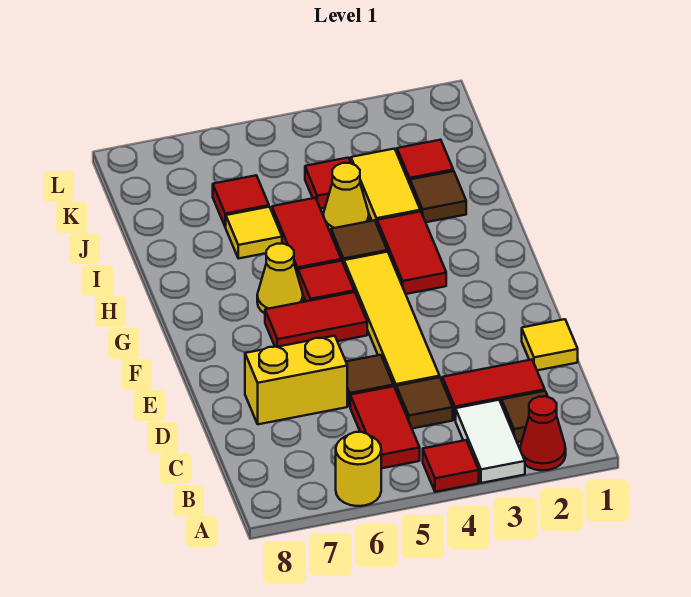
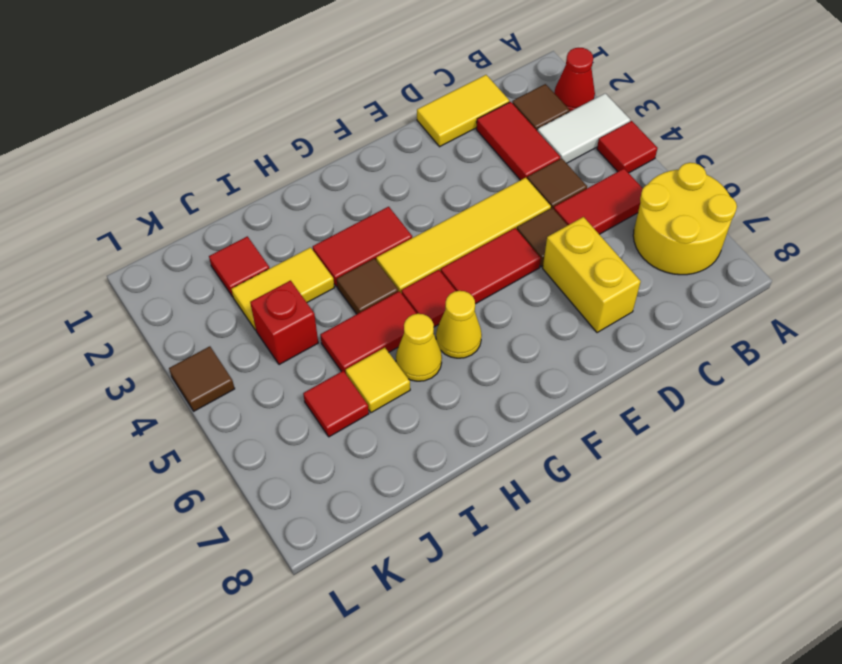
yellow 1x1 round brick [336,432,381,506] -> yellow 2x2 round brick [633,163,737,275]
yellow 1x1 tile [522,319,578,370] -> yellow 1x2 tile [417,75,509,147]
red 1x2 tile [265,292,367,347] -> red 1x2 tile turned to [441,228,541,304]
brown 1x1 tile [410,171,466,222] -> brown 1x1 tile moved to [169,346,235,411]
yellow 1x1 cone [323,163,369,233] -> yellow 1x1 cone moved to [396,314,442,381]
red 1x1 tile [305,158,351,209] -> red 1x1 brick [250,281,318,365]

